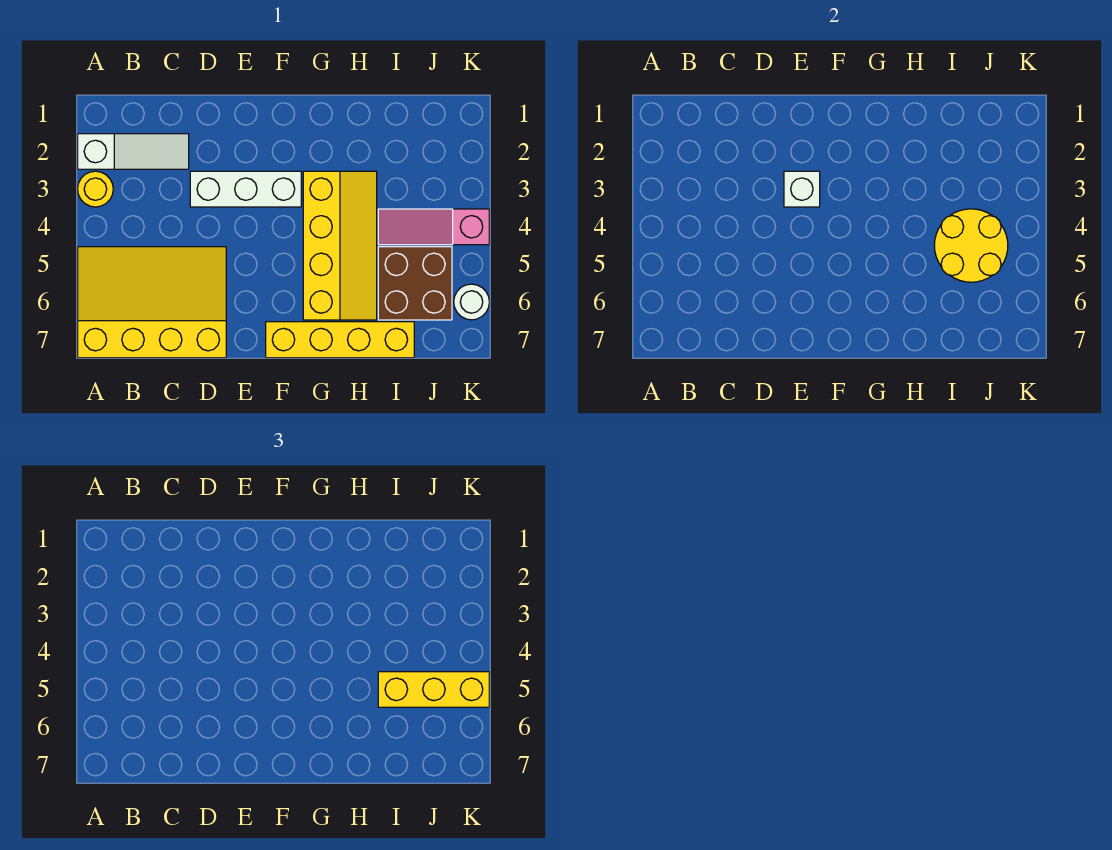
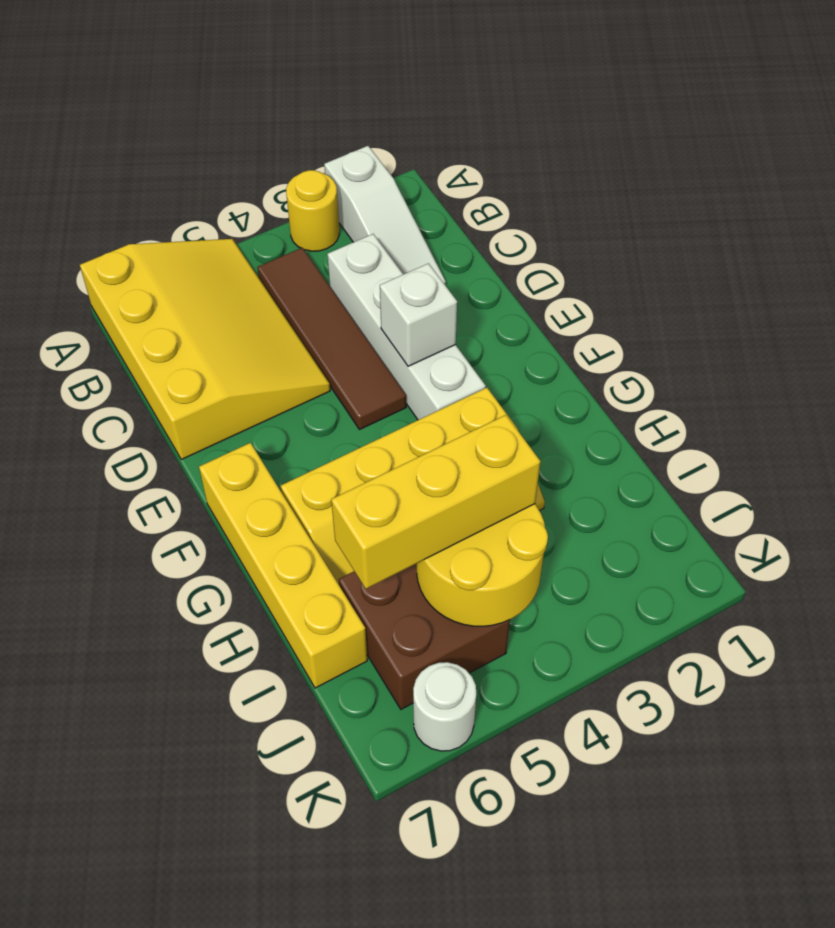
none -> brown 1x4 tile [257,248,406,430]
white 1x3 brick [190,171,301,207] -> white 1x4 brick [327,234,486,420]
pink 1x3 slope [378,209,489,245] -> none
yellow 1x3 brick [378,672,489,707] -> yellow 1x3 brick turned to [331,415,541,589]

